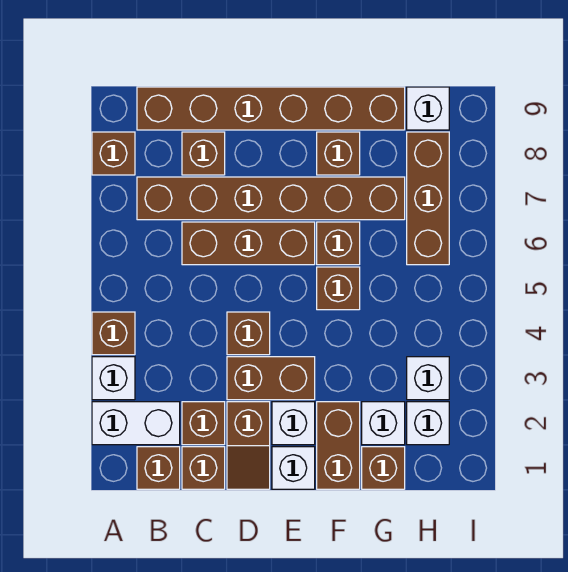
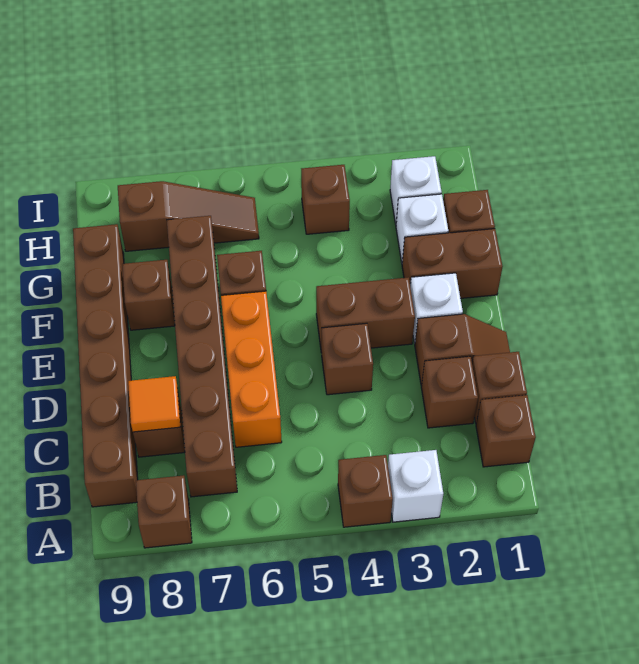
white 1x2 brick [92,402,180,445] -> none
brown 1x3 brick [182,222,315,265] -> orange 1x3 brick [221,291,282,447]
none -> orange 1x1 tile [128,376,180,432]
brown 1x2 brick [227,357,315,400] -> brown 1x2 brick turned to [316,277,415,353]
white 1x1 brick [272,447,315,489] -> none
brown 1x1 brick [317,267,360,310] -> brown 1x1 brick moved to [301,165,350,234]
white 1x1 brick [407,357,449,400] -> none
brown 1x3 brick [407,132,449,265] -> brown 1x3 slope [118,181,259,251]
white 1x1 brick [407,87,449,130] -> none

